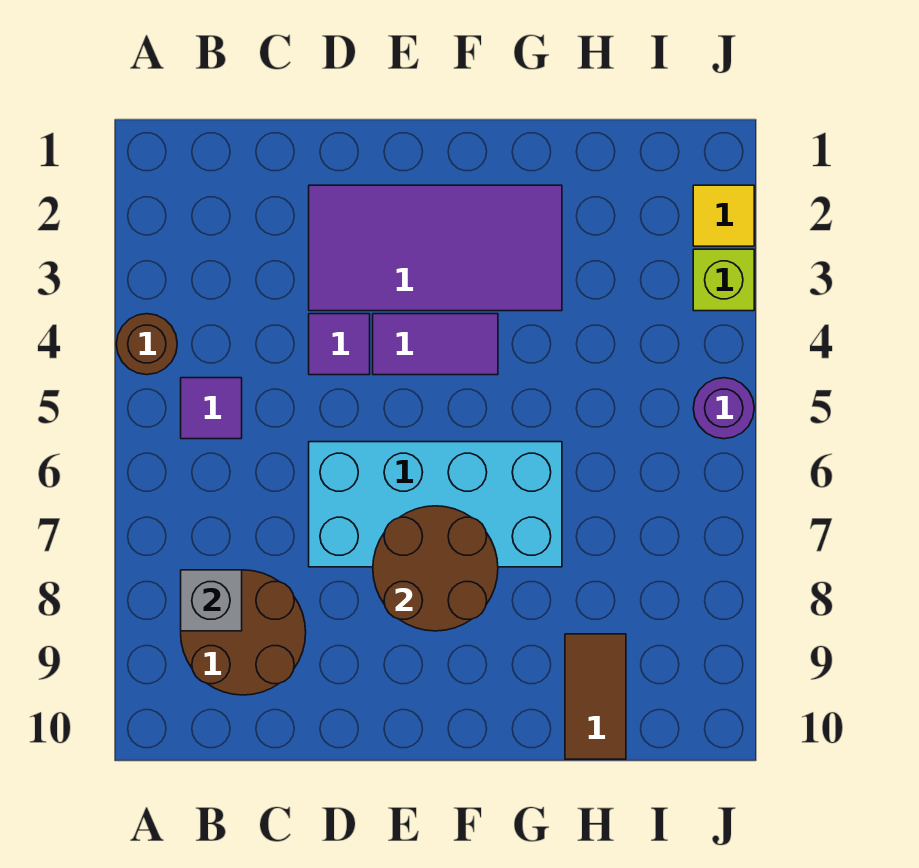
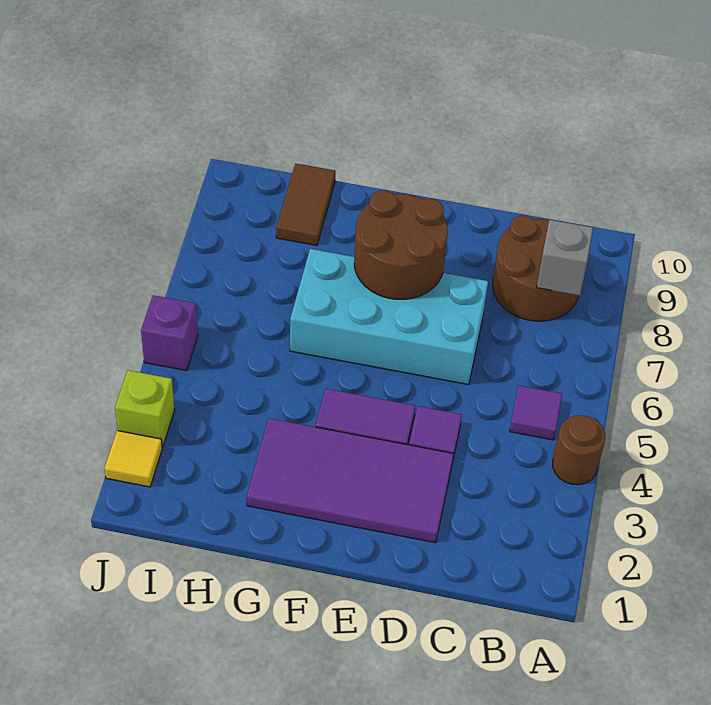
purple 1x1 round brick [693,378,754,439] -> purple 1x1 brick [141,295,198,371]

